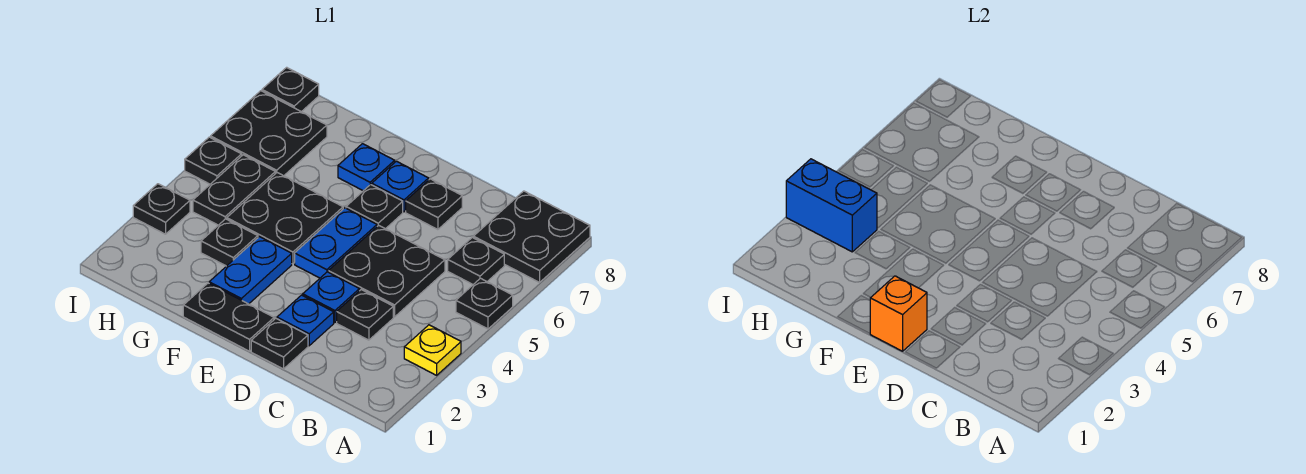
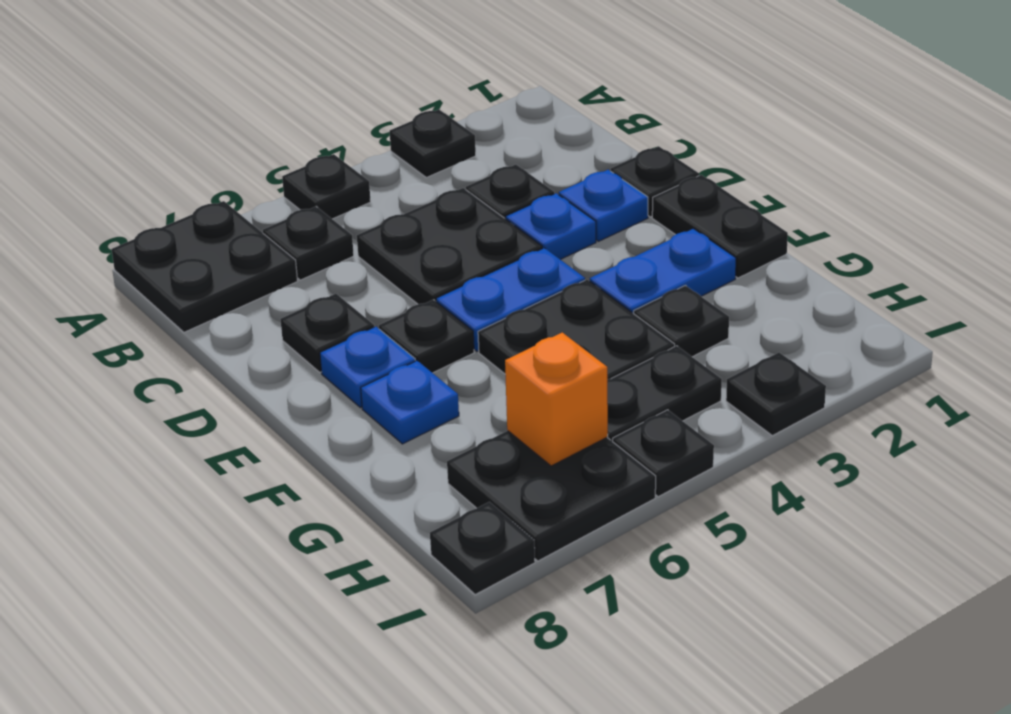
yellow 1x1 plate [404,325,461,375] -> black 1x1 plate [390,110,476,177]
orange 1x1 brick [870,276,927,351] -> orange 1x1 brick moved to [505,332,608,466]
blue 1x2 brick [786,159,877,252] -> none

